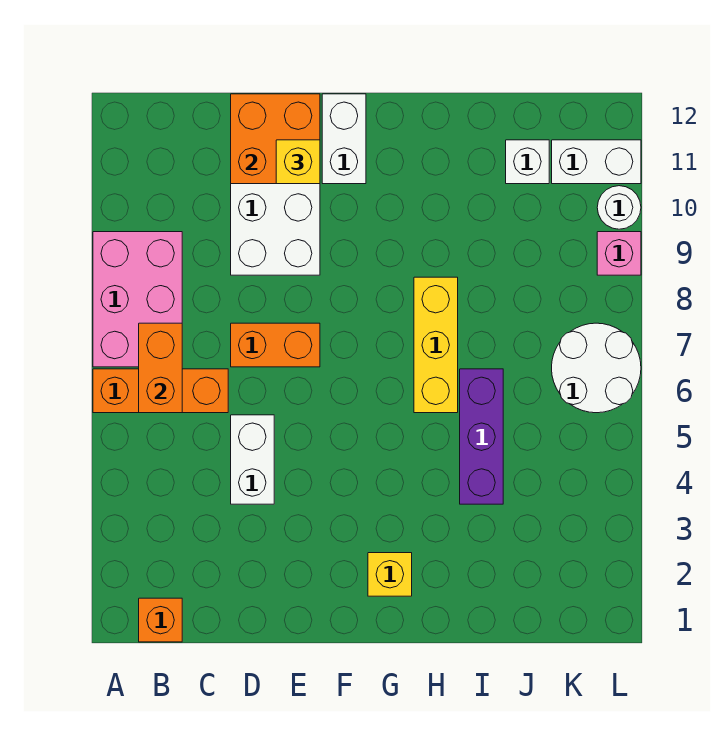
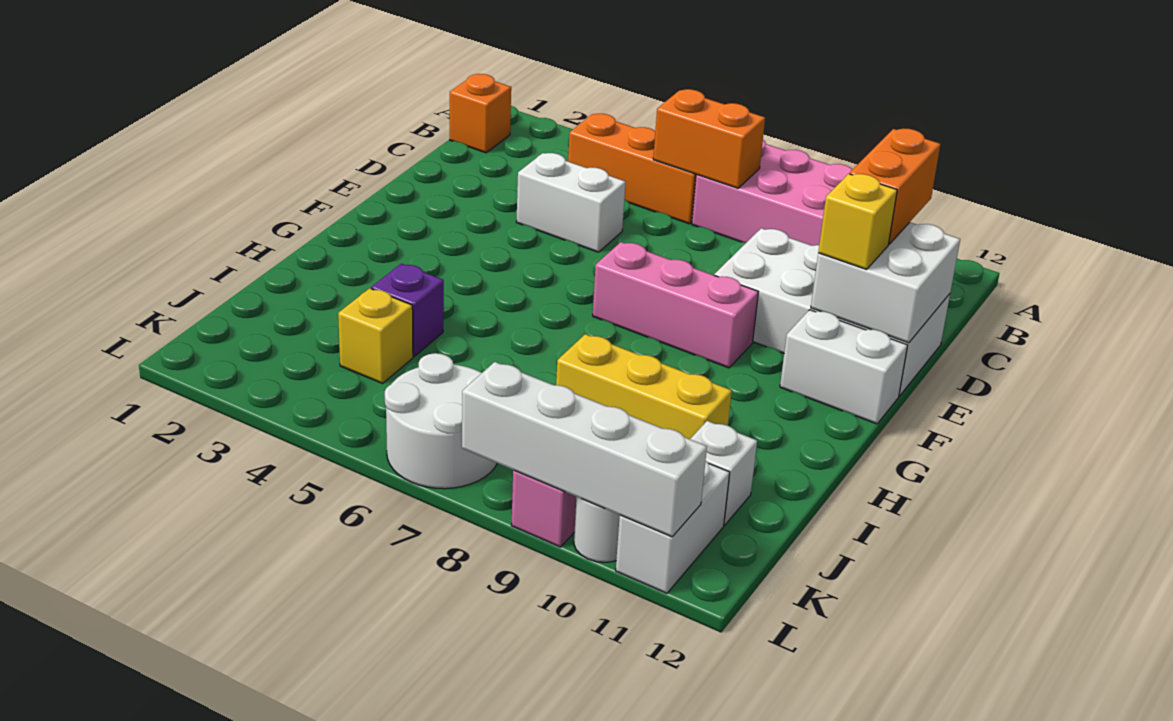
orange 1x3 brick [93,369,228,413] -> orange 1x3 brick turned to [568,114,696,224]
orange 1x2 brick [231,323,320,367] -> orange 1x2 brick moved to [850,129,941,244]
orange 2x2 brick [231,94,320,184] -> white 2x2 brick [811,222,960,343]
none -> pink 1x3 brick [593,242,758,368]
yellow 1x1 brick [368,553,412,596] -> yellow 1x1 brick moved to [338,288,413,383]
yellow 1x3 brick [414,277,458,413] -> yellow 1x3 brick moved to [556,334,732,439]
purple 1x3 brick [460,369,503,504] -> purple 1x1 brick [371,264,444,356]
none -> white 1x4 brick [462,362,707,537]

